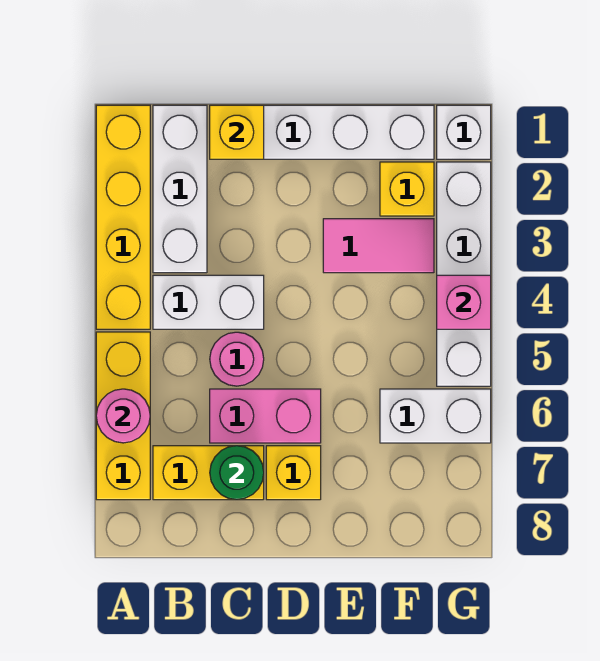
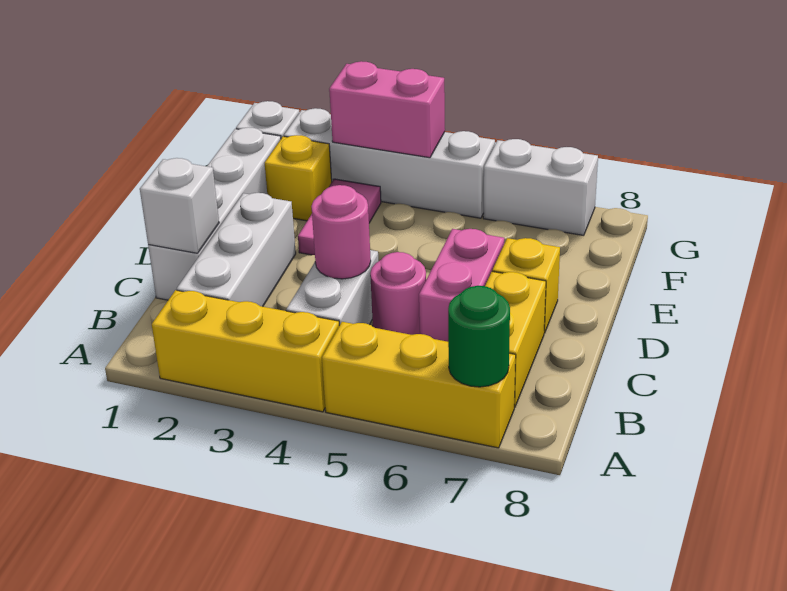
yellow 1x4 brick [96,105,150,329] -> yellow 1x3 brick [152,290,339,412]
pink 1x1 round brick [96,389,150,443] -> pink 1x1 round brick moved to [311,185,371,279]
white 1x3 brick [153,105,207,273] -> white 1x3 brick turned to [177,193,296,307]
yellow 1x1 brick [210,105,264,159] -> white 1x1 brick [140,158,219,253]
green 1x1 round brick [210,446,264,500] -> green 1x1 round brick moved to [448,286,510,387]
white 1x2 brick [380,389,491,443] -> white 1x2 brick turned to [483,139,598,235]
pink 1x1 brick [437,275,491,329] -> pink 1x2 brick [329,61,445,158]

